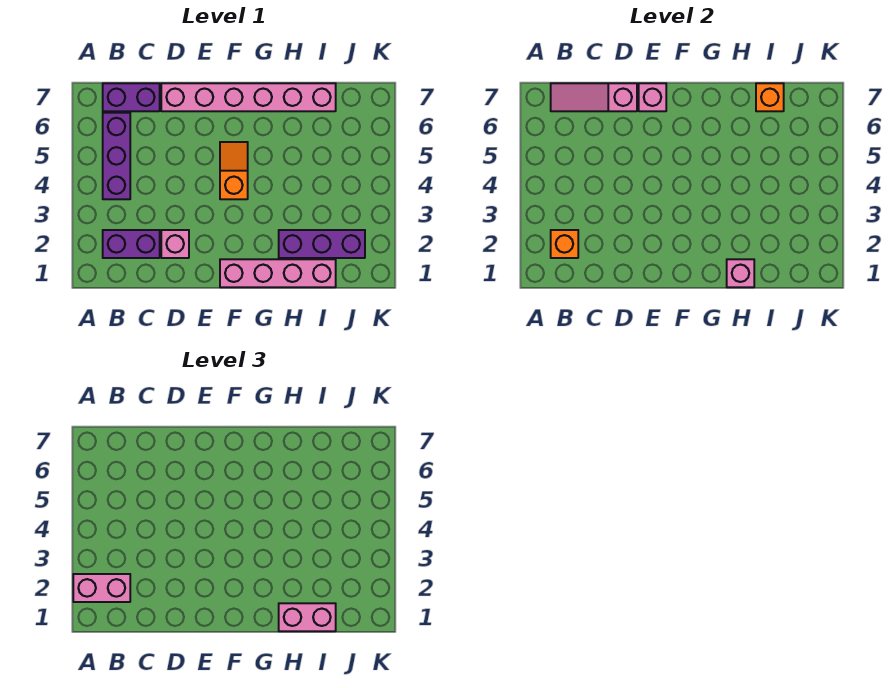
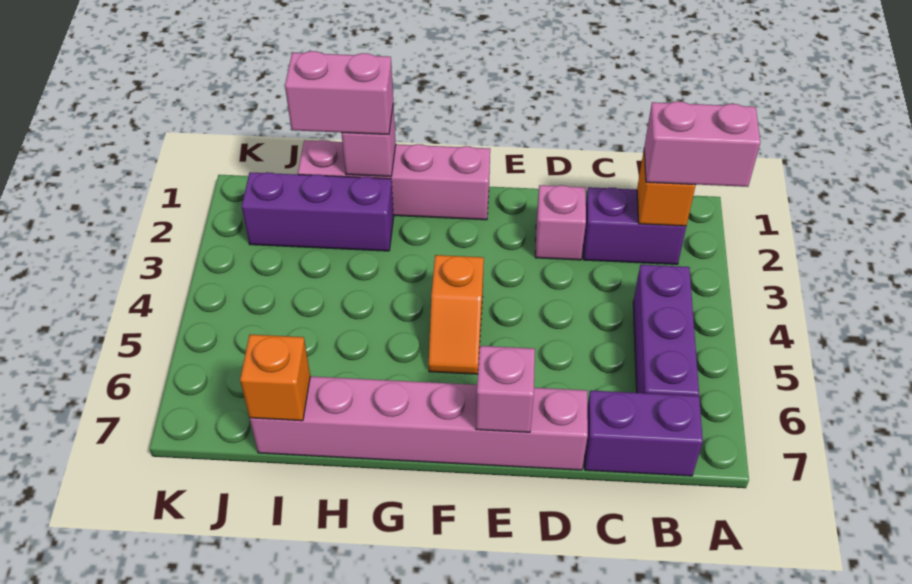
pink 1x3 slope [551,83,637,111] -> none

